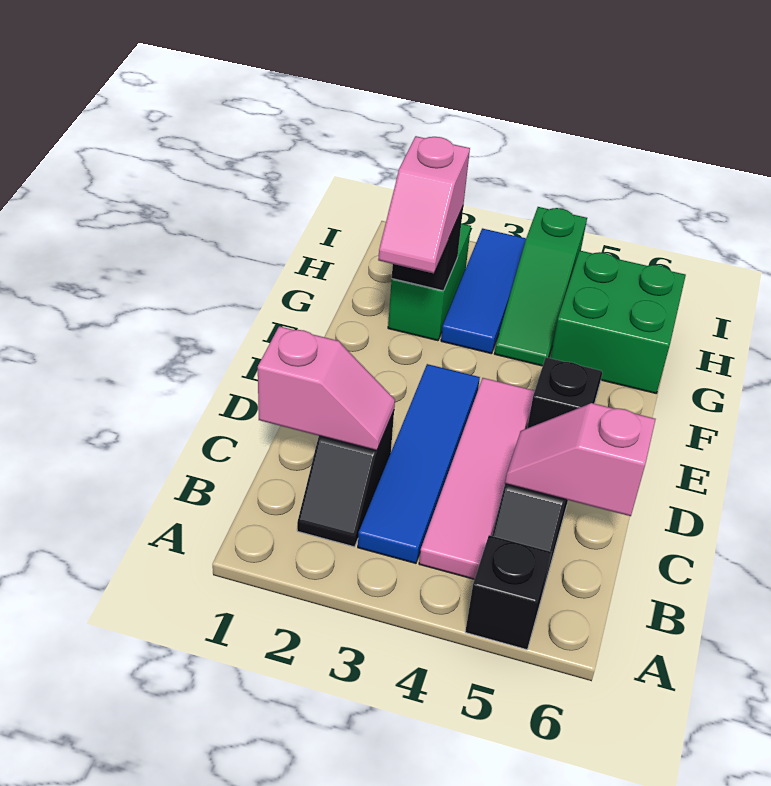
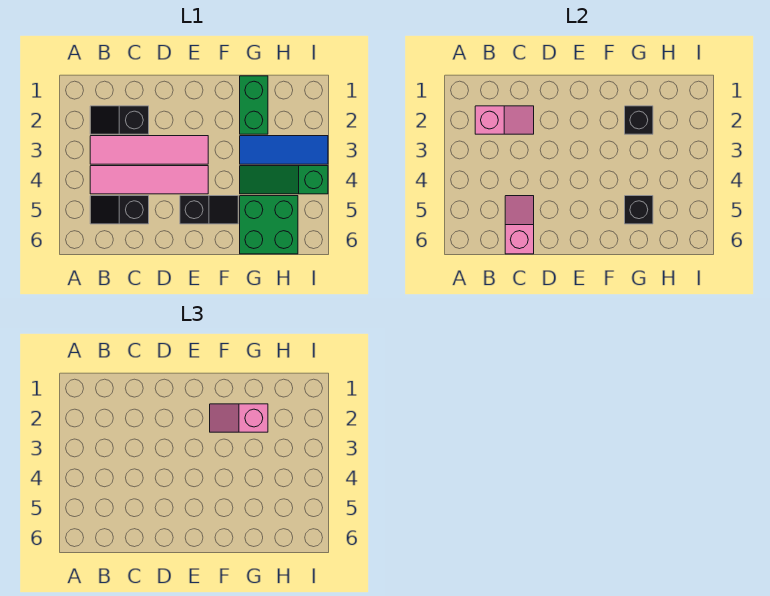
black 1x1 brick [465,535,551,650] -> black 1x1 brick moved to [625,196,653,224]
blue 1x4 tile [358,364,480,563] -> pink 1x4 tile [90,136,208,164]
pink 1x2 slope [258,326,395,451] -> pink 1x2 slope turned to [475,106,534,134]
green 1x2 brick [388,224,471,341] -> green 1x2 brick turned to [240,76,268,134]

